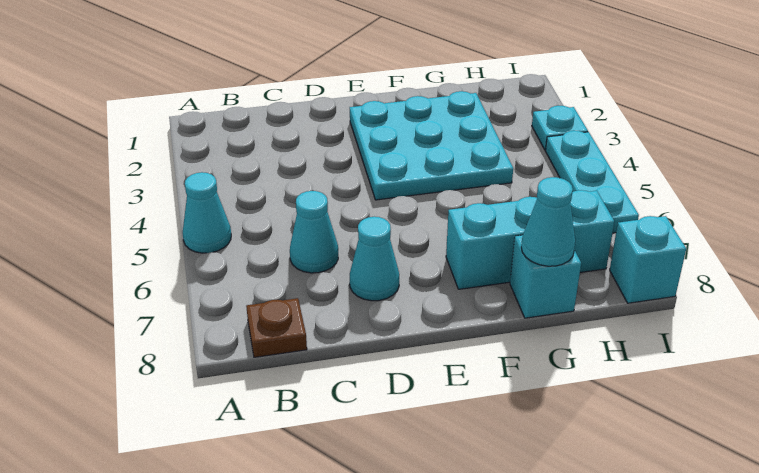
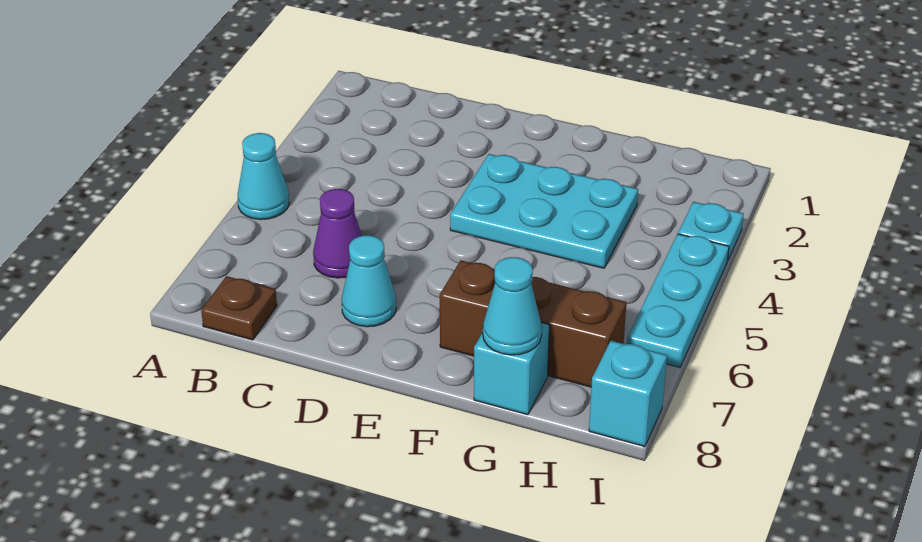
cyan 1x1 cone [290,191,338,273] -> purple 1x1 cone [313,189,362,278]
cyan 3x3 plate [350,91,513,200] -> cyan 2x3 plate [450,154,638,268]
cyan 1x3 brick [446,190,614,289] -> brown 1x3 brick [440,260,627,387]

